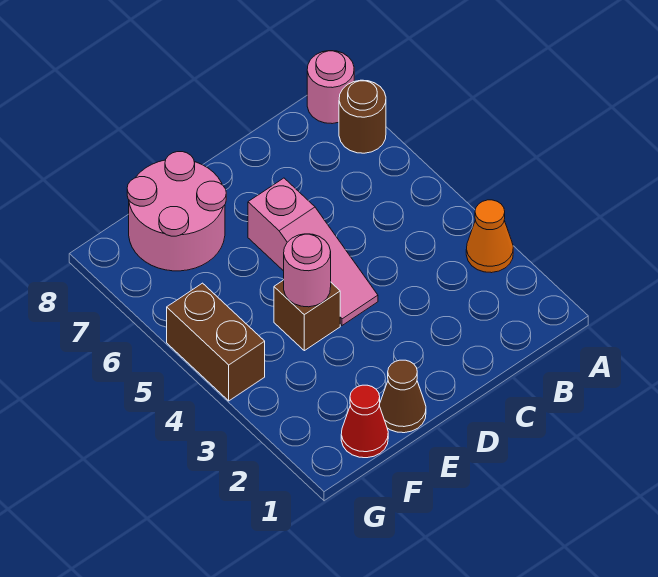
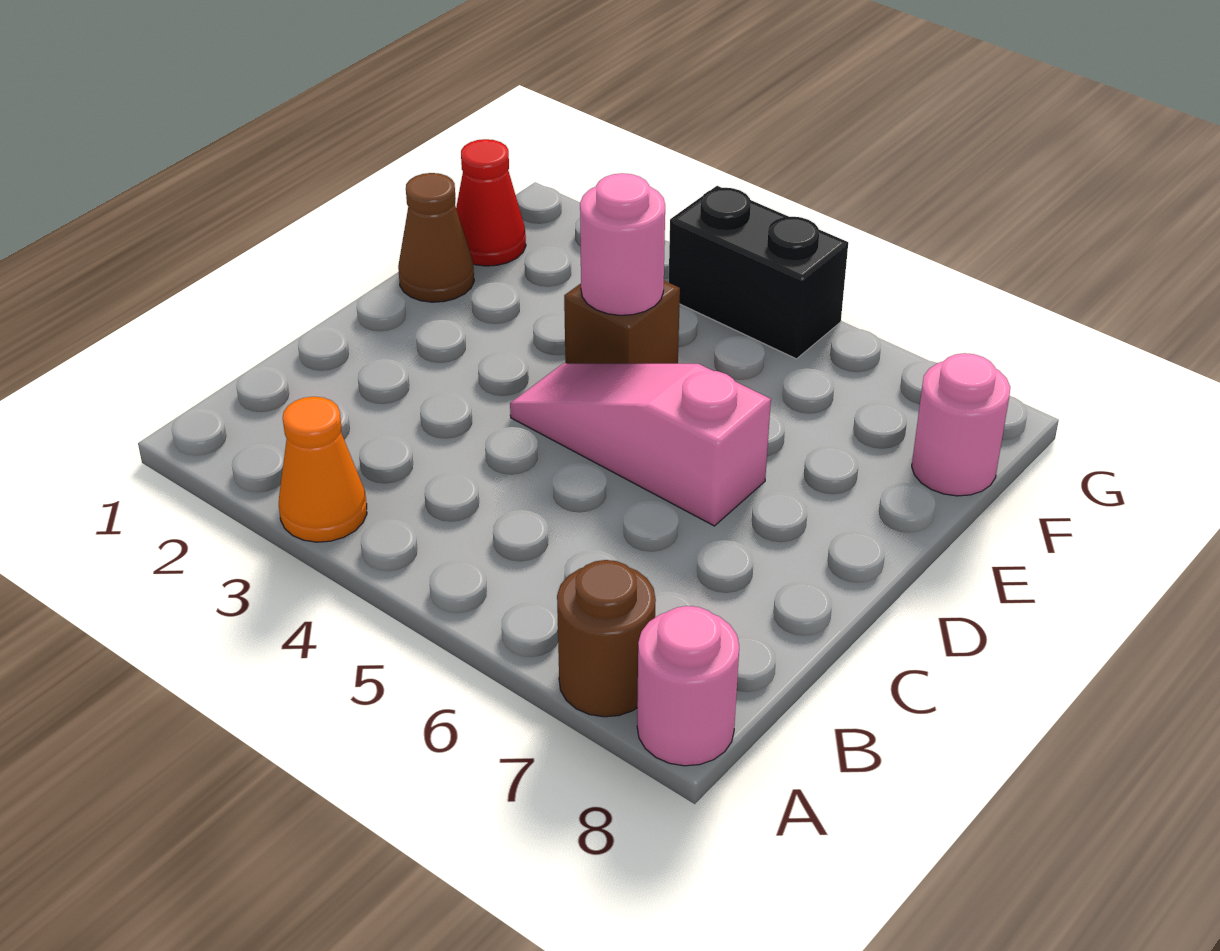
pink 2x2 round brick [127,152,226,271] -> pink 1x1 round brick [912,353,1010,496]
brown 1x2 brick [167,283,265,401] -> black 1x2 brick [669,186,848,359]

